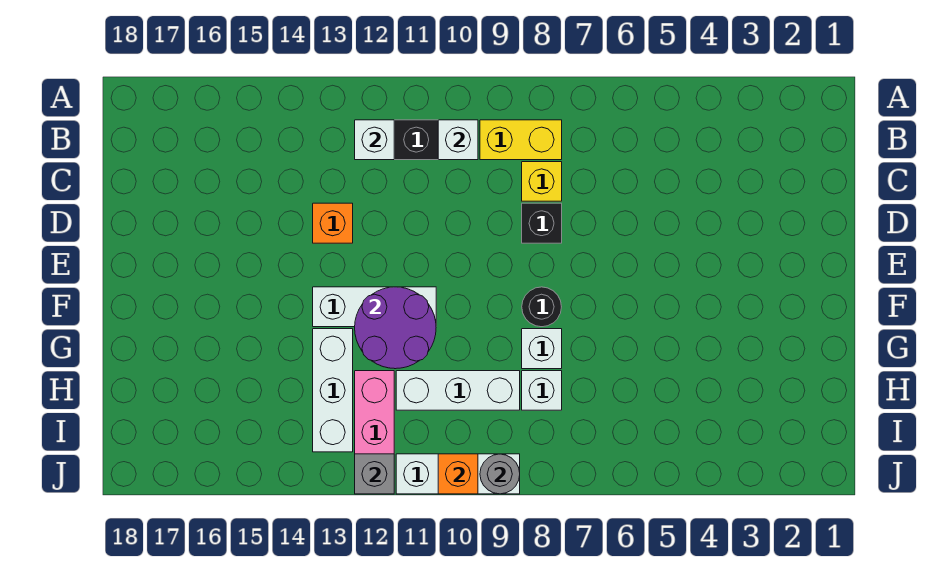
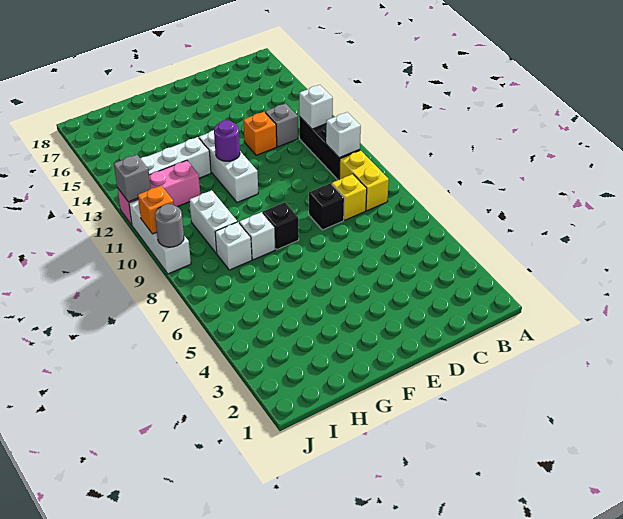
none -> grey 1x1 brick [265,103,298,147]
black 1x1 round brick [522,287,561,327] -> black 1x1 brick [263,202,299,249]
purple 2x2 round brick [355,287,436,369] -> purple 1x1 round brick [214,120,240,161]
white 1x3 brick [396,371,520,410] -> white 1x2 brick [189,190,237,253]

